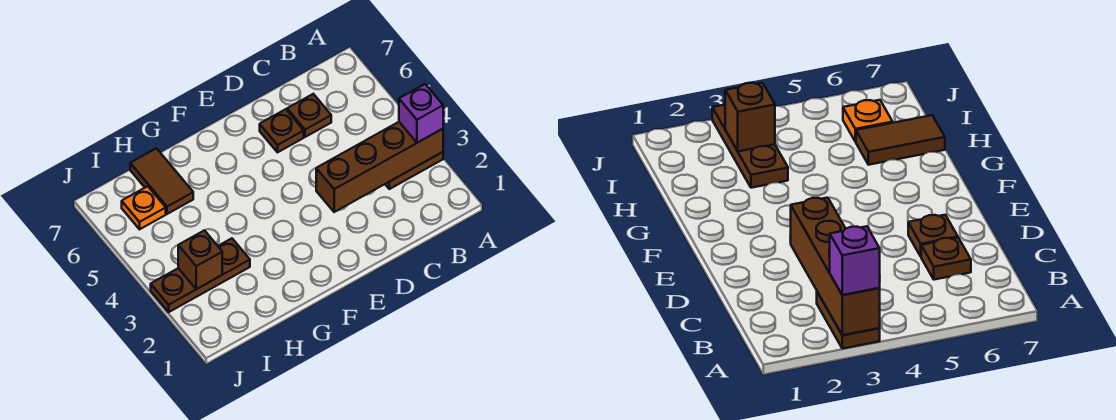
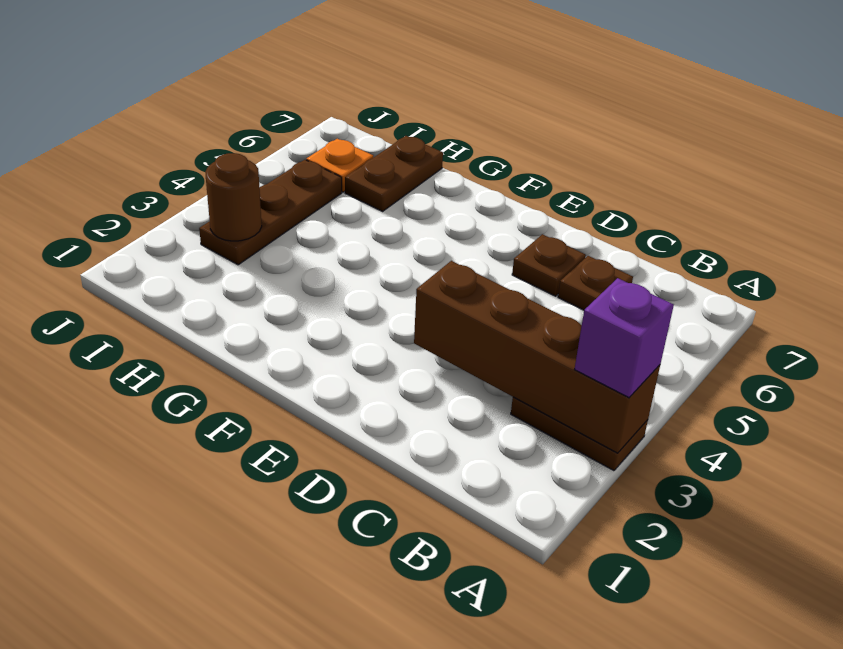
brown 1x3 plate [151,238,250,312] -> brown 1x3 plate turned to [199,160,342,265]
brown 1x2 tile [130,148,193,214] -> brown 1x2 plate [345,136,443,211]
brown 1x1 brick [178,230,222,289] -> brown 1x1 round brick [205,153,262,241]

